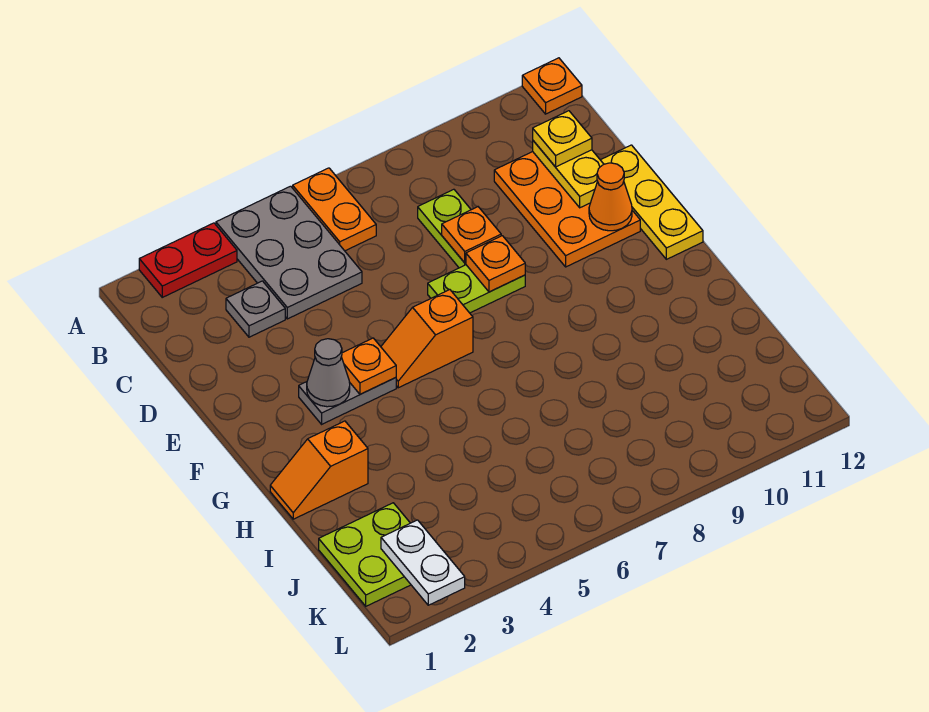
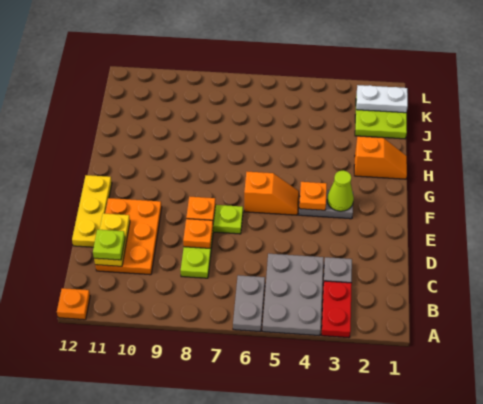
red 1x2 plate [139,223,237,297] -> red 1x2 plate turned to [321,281,352,338]
orange 1x2 plate [293,168,376,251] -> grey 1x2 plate [233,275,265,332]
yellow 1x1 plate [533,111,592,167] -> lime 1x1 plate [93,230,125,260]
orange 1x1 cone [589,163,632,231] -> none
grey 1x1 cone [307,339,350,407] -> lime 1x1 cone [327,171,354,211]
white 1x2 plate [381,520,465,605] -> white 1x2 plate turned to [356,85,408,113]

